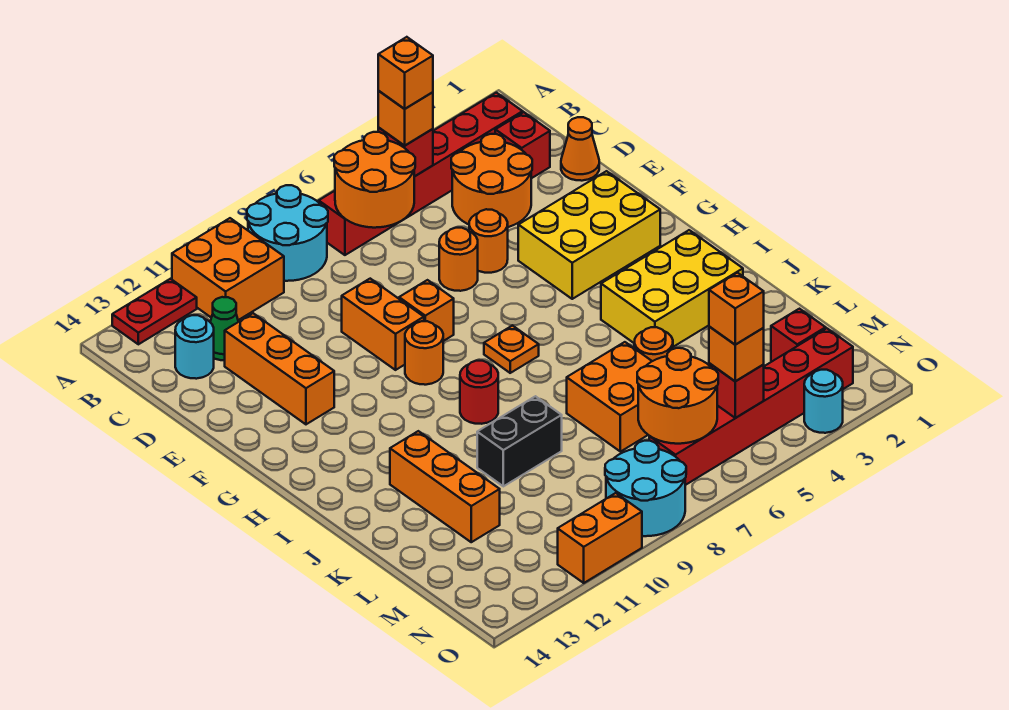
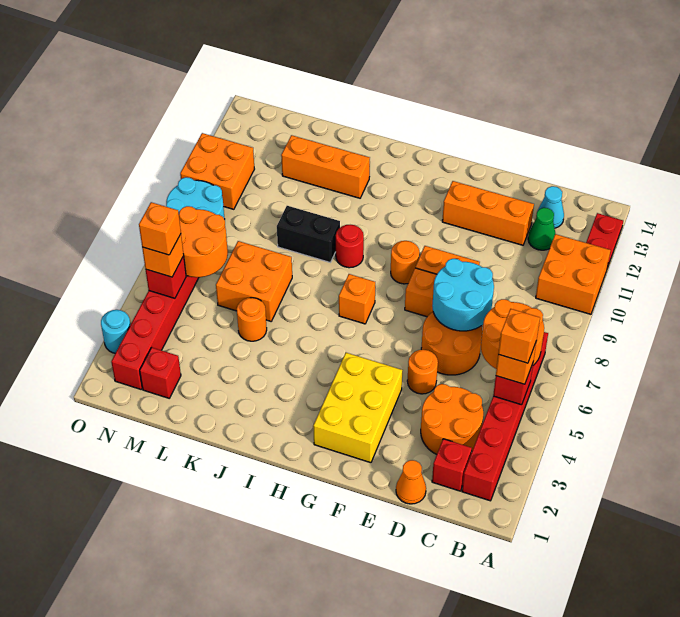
cyan 2x2 round brick [247,185,328,281] -> cyan 2x2 round brick moved to [432,259,494,331]
cyan 1x1 round brick [175,315,214,379] -> cyan 1x1 cone [538,186,564,228]
orange 1x1 round brick [439,228,478,291] -> orange 2x2 round brick [421,312,482,375]
orange 1x1 plate [484,325,539,373] -> orange 1x1 brick [339,274,375,324]
yellow 2x3 brick [601,230,743,347] -> none
black 1x2 brick [477,396,562,486] -> black 1x2 brick turned to [277,206,340,262]
orange 1x2 brick [558,493,642,583] -> orange 2x2 brick [180,133,254,209]

